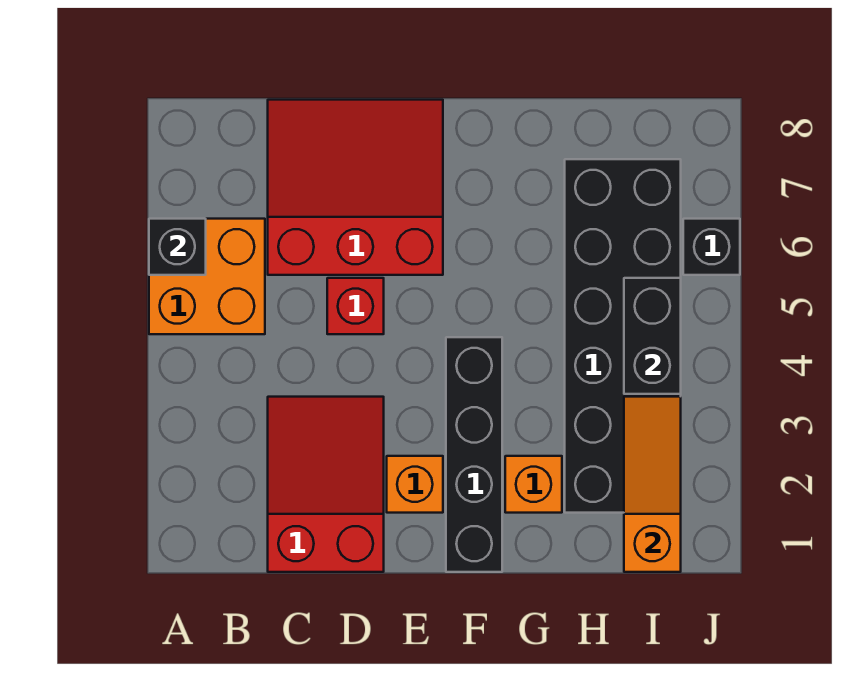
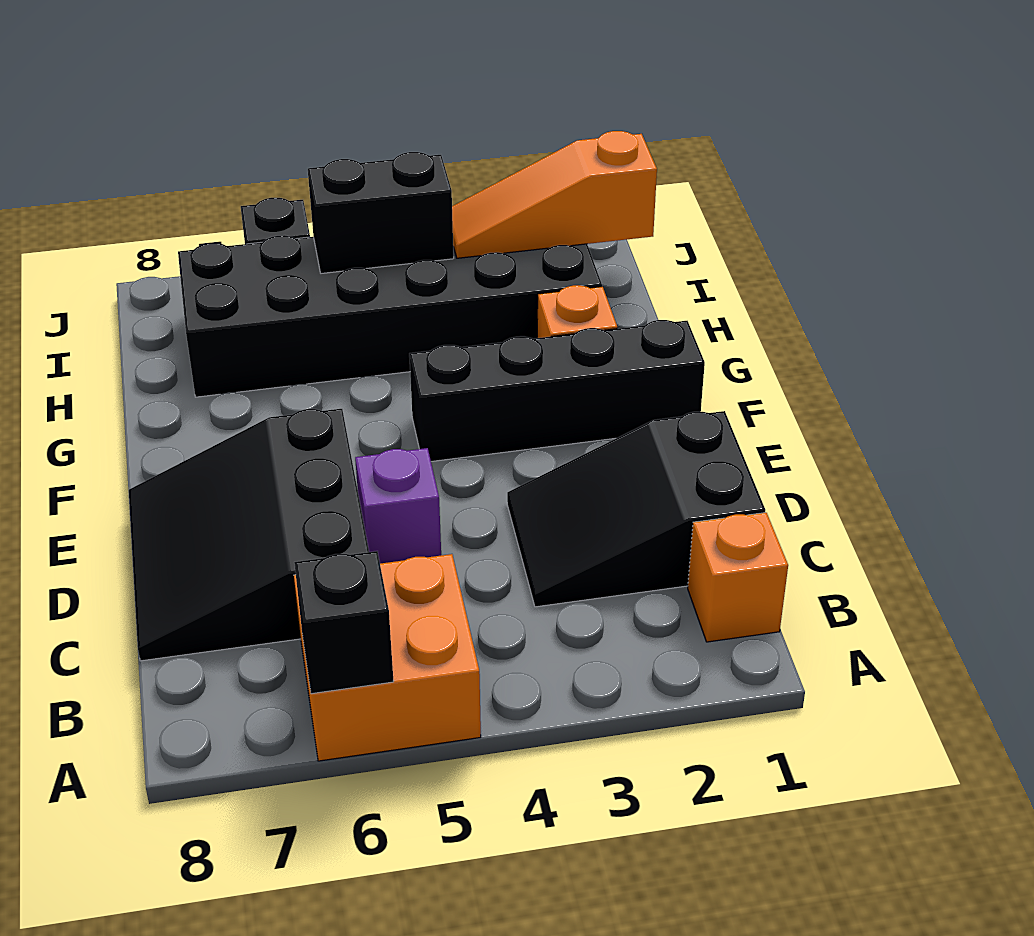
red 2x3 slope [268,397,384,572] -> black 2x3 slope [507,411,765,607]
red 3x3 slope [268,100,443,275] -> black 3x3 slope [129,409,369,661]
red 1x1 brick [327,278,384,334] -> purple 1x1 brick [355,448,441,564]
orange 1x1 brick [387,456,443,513] -> orange 1x1 brick moved to [688,513,788,642]

